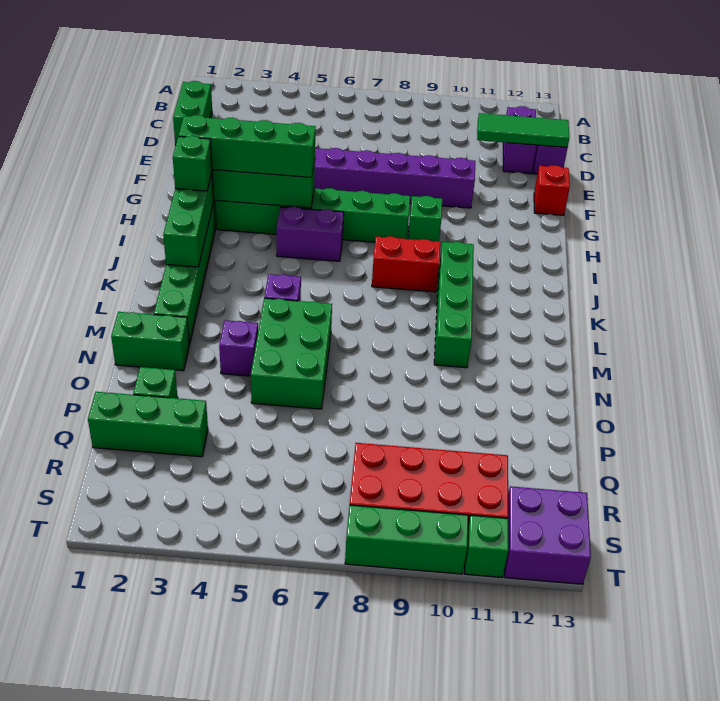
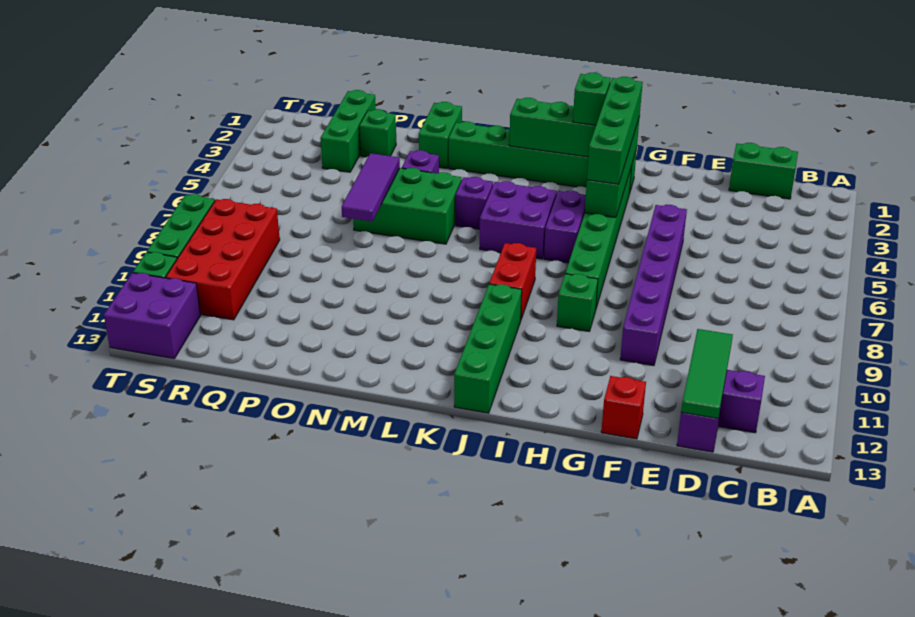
none -> purple 2x2 brick [480,181,557,259]
green 1x4 brick [434,242,474,368] -> green 1x4 brick turned to [454,284,522,413]
none -> purple 1x3 tile [342,153,400,222]

